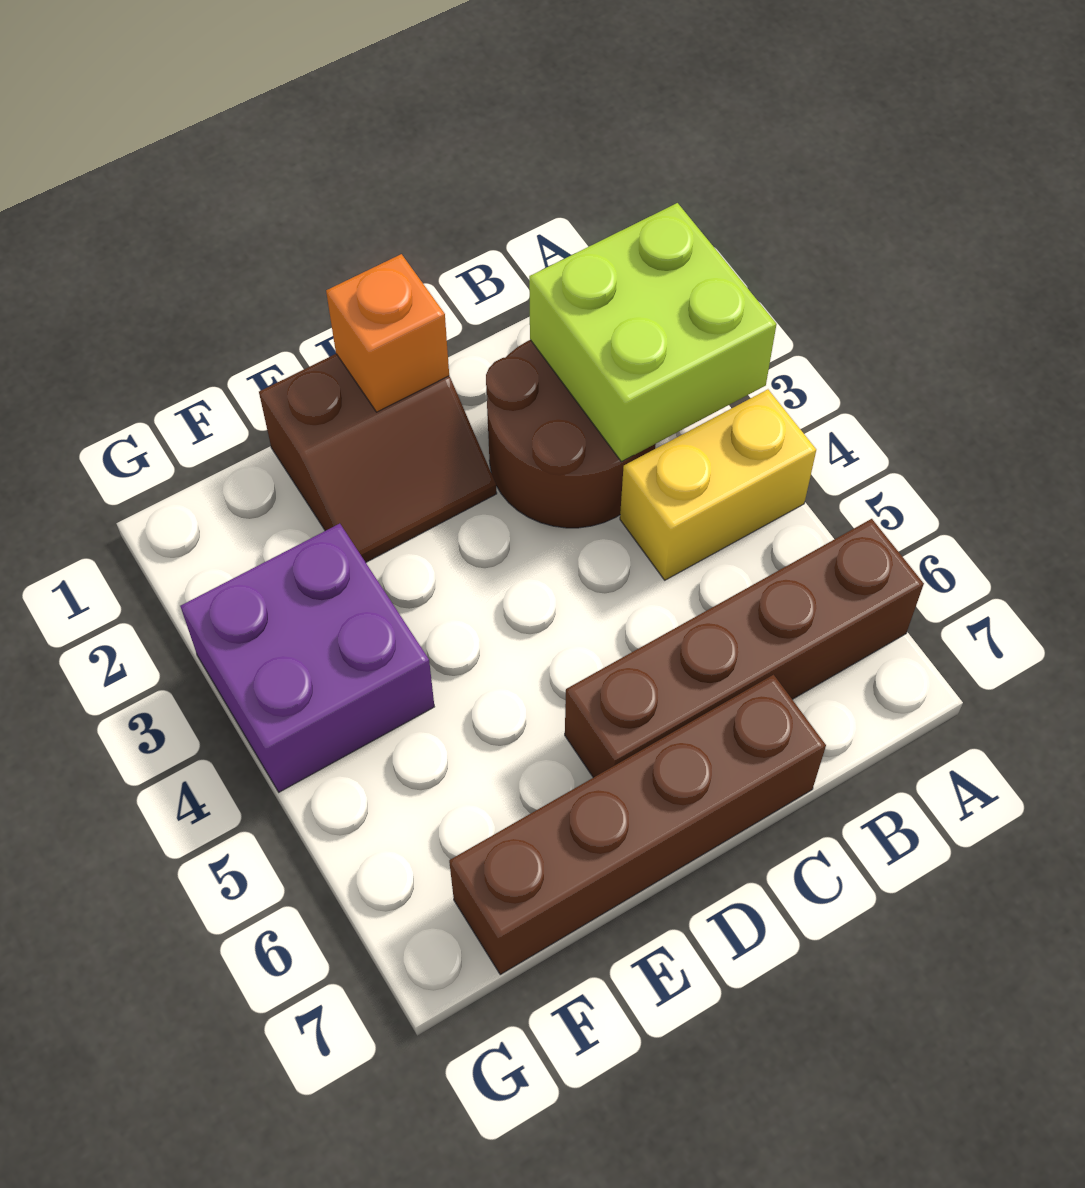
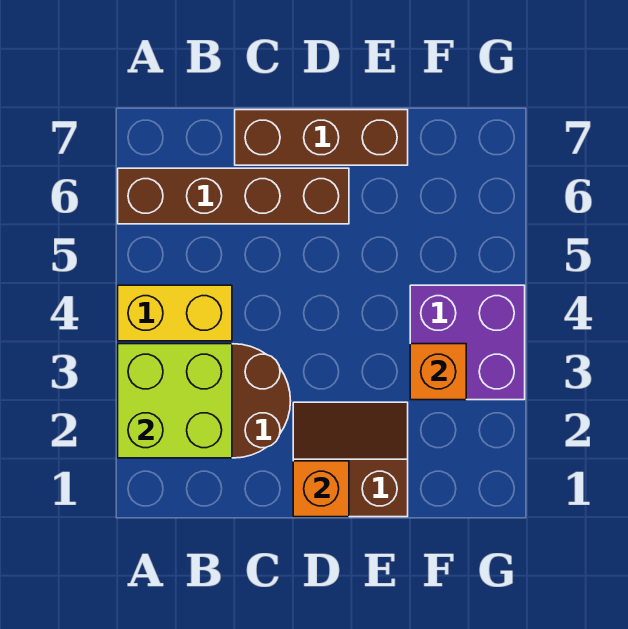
brown 1x4 brick [449,675,826,974] -> brown 1x3 brick [235,110,408,165]
none -> orange 1x1 brick [410,344,466,400]

